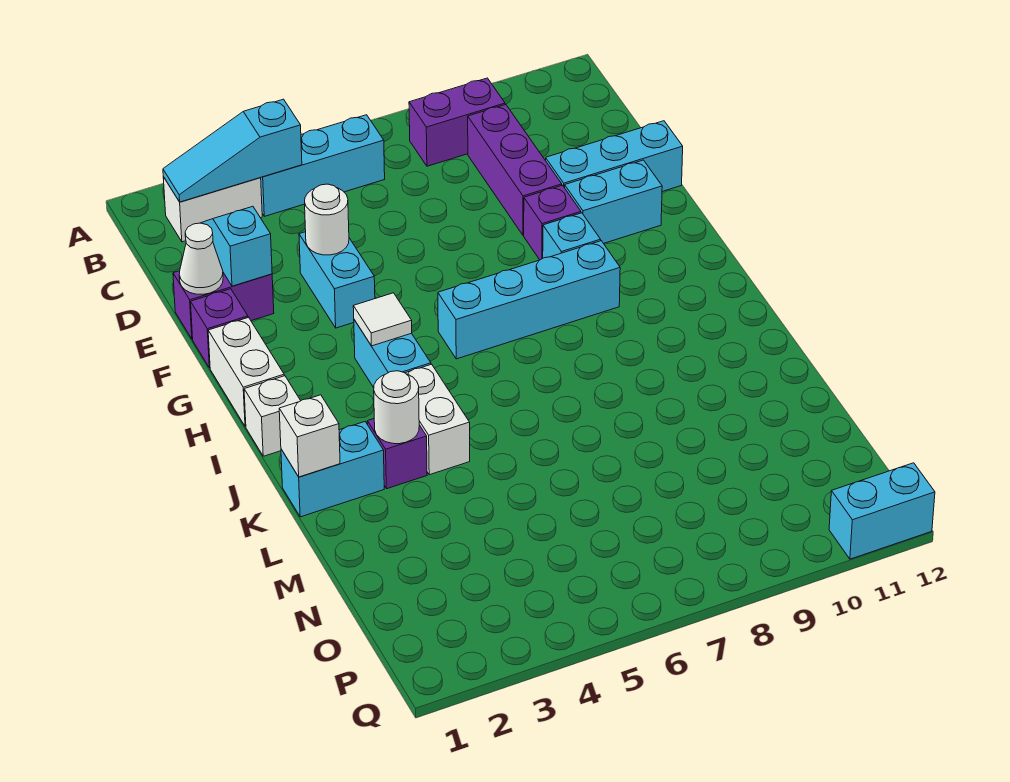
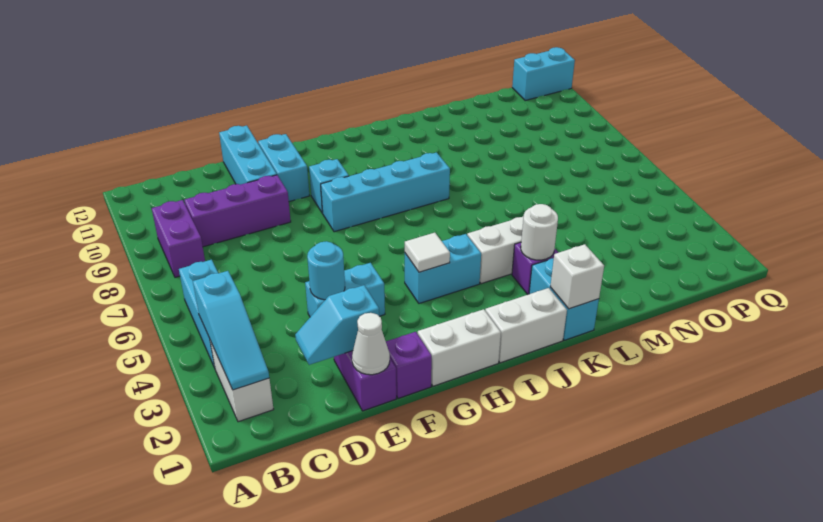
white 1x1 round brick [305,184,349,255] -> cyan 1x1 round brick [307,241,345,300]
purple 1x1 brick [524,185,581,260] -> none
cyan 1x4 brick [438,241,620,359] -> cyan 1x4 brick turned to [321,152,450,232]
white 1x1 brick [244,376,301,456] -> white 1x2 brick [485,288,567,363]
cyan 1x2 brick [829,463,935,559] -> cyan 1x2 brick turned to [512,47,575,101]

